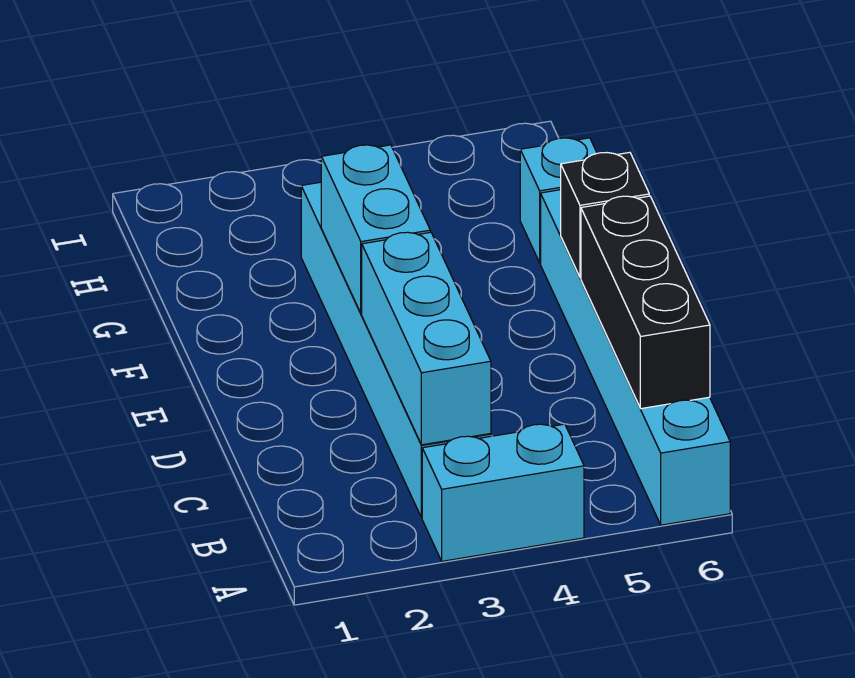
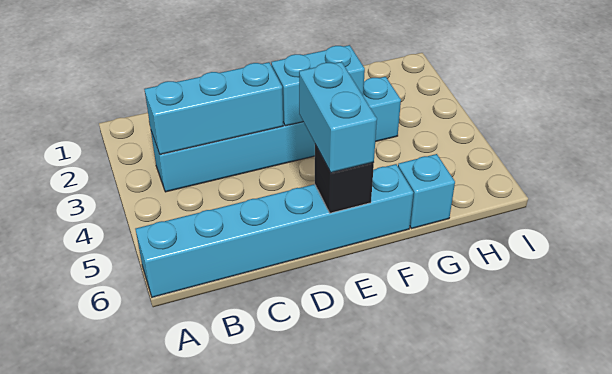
cyan 1x2 brick [422,424,584,561] -> cyan 1x2 brick moved to [299,62,377,173]
black 1x3 brick [581,196,710,409] -> none

